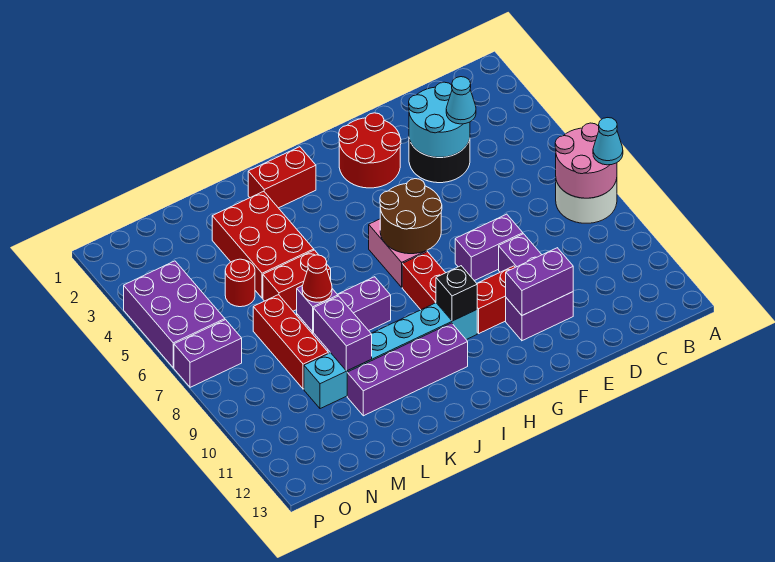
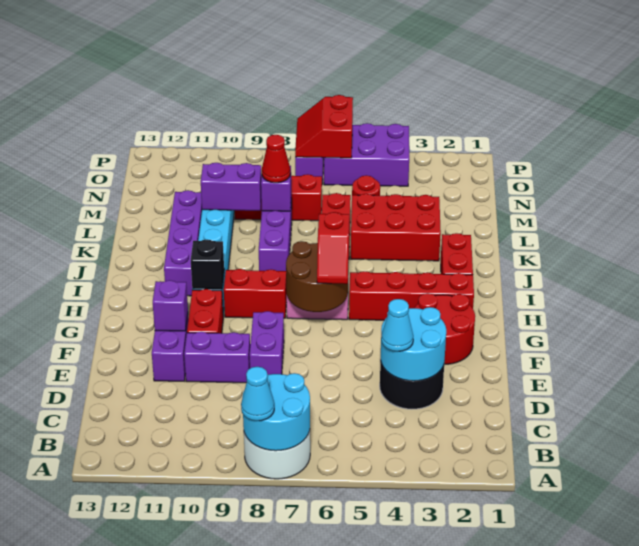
pink 2x2 round brick [555,123,617,198] -> cyan 2x2 round brick [242,373,310,451]
purple 1x2 brick [506,248,573,315] -> purple 1x1 brick [153,280,188,331]
none -> red 1x2 slope [317,212,349,284]
none -> red 1x4 brick [349,271,474,320]
none -> red 2x2 slope [295,95,353,158]

